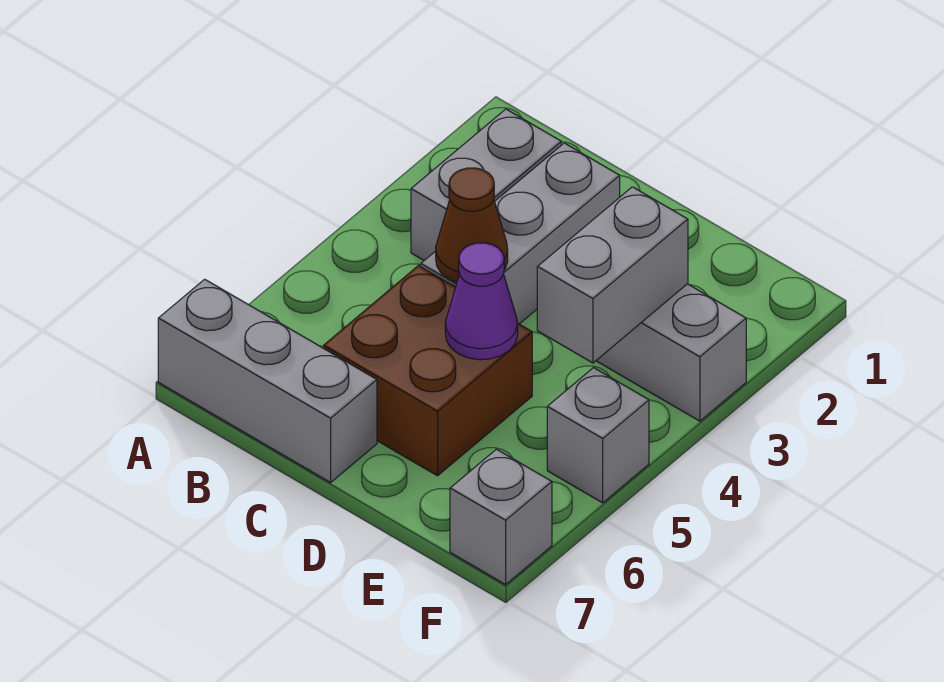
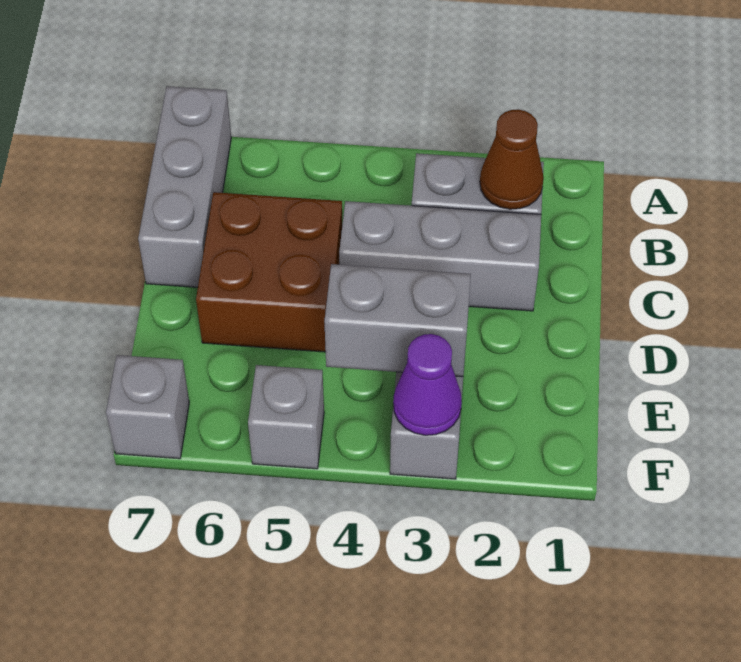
brown 1x1 cone [436,168,508,282] -> brown 1x1 cone moved to [480,109,544,209]
purple 1x1 cone [445,243,518,360] -> purple 1x1 cone moved to [393,334,462,435]

